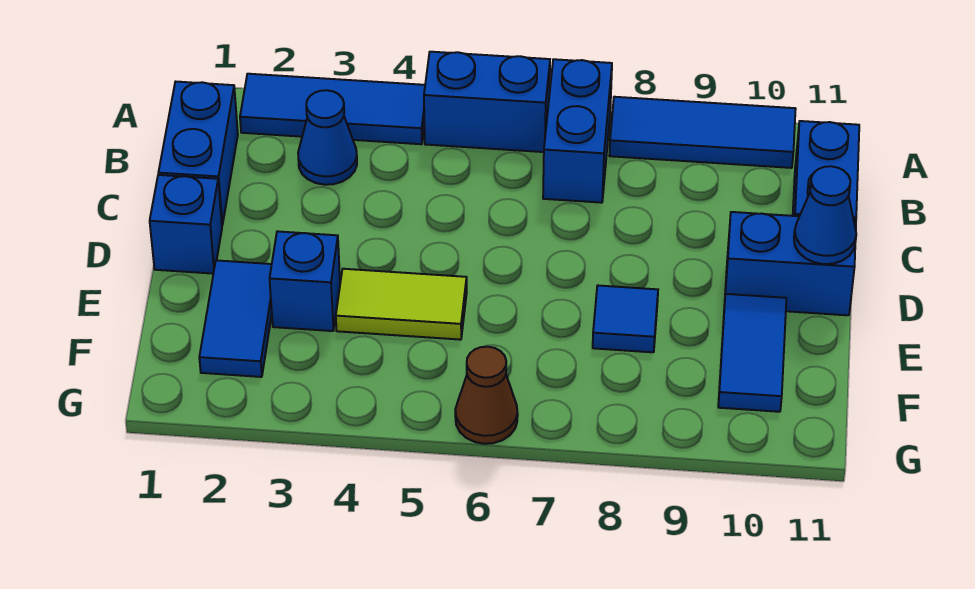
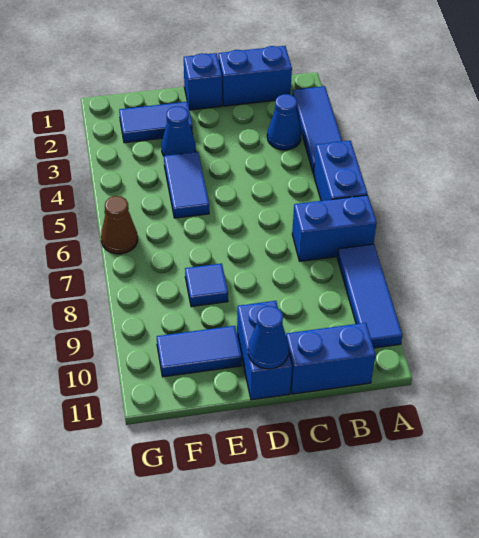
blue 1x1 brick [270,231,340,331] -> blue 1x1 cone [162,106,196,156]
lime 1x2 tile [336,269,467,340] -> blue 1x2 tile [164,152,209,218]

